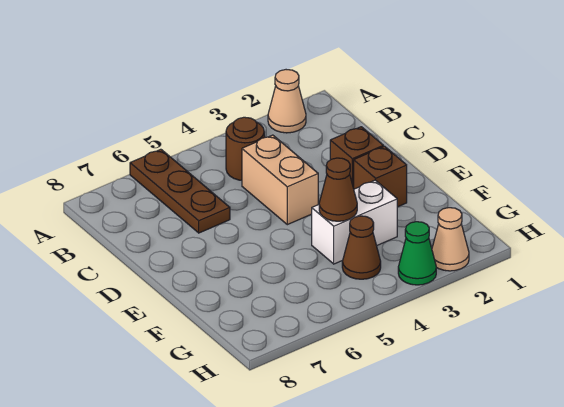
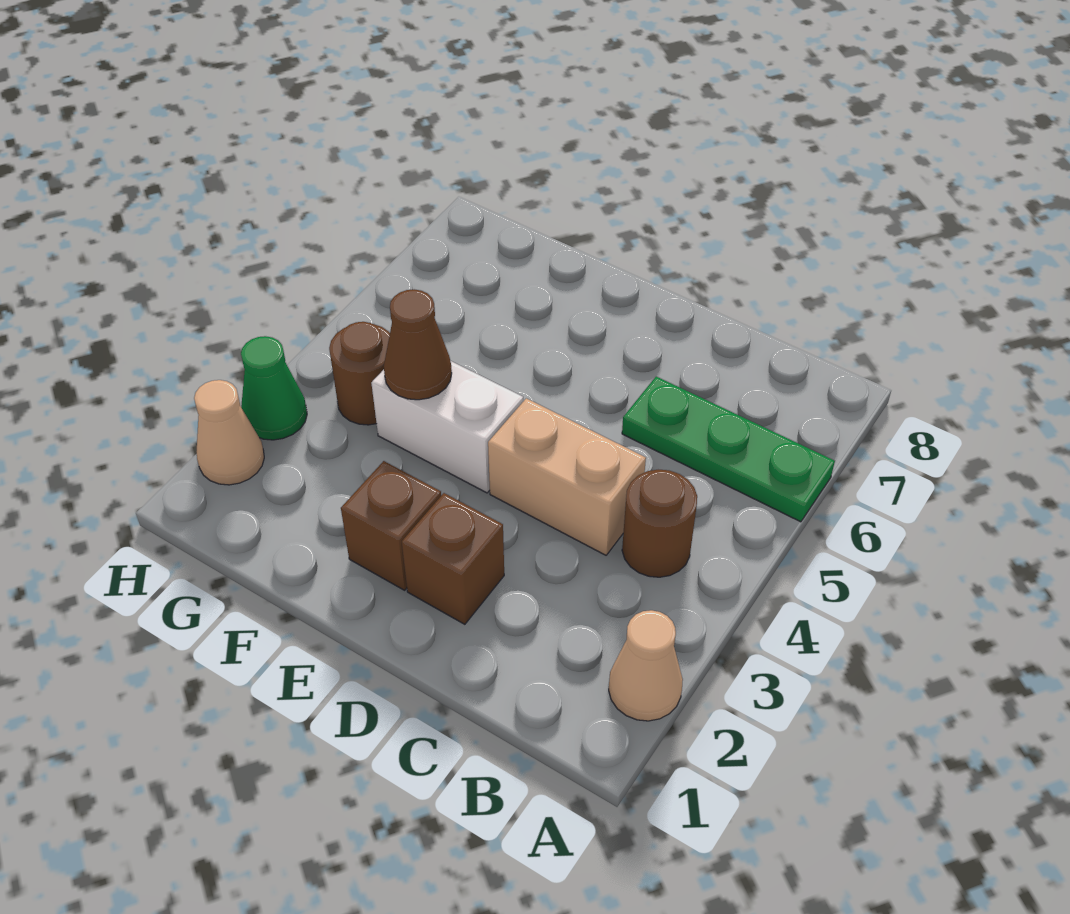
brown 1x3 plate [130,149,230,233] -> green 1x3 plate [622,377,835,522]
white 1x2 brick [312,180,397,264] -> white 1x2 brick turned to [371,361,523,493]
brown 1x1 cone [342,216,381,279] -> brown 1x1 round brick [329,322,390,425]

